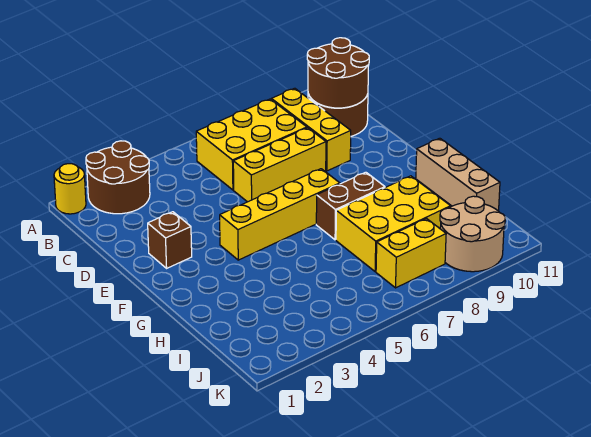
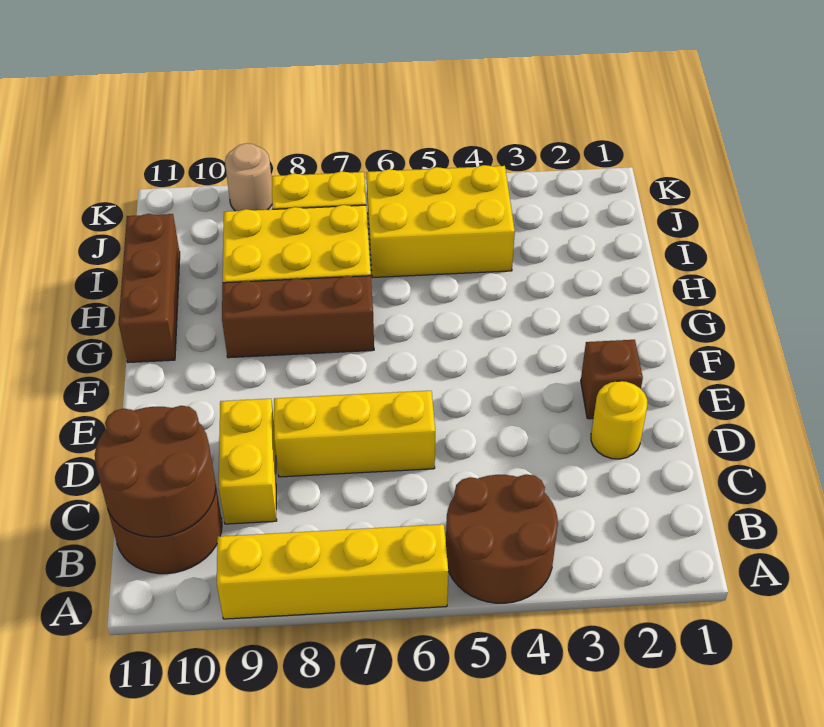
yellow 1x1 round brick [54,164,86,214] -> yellow 1x1 round brick moved to [591,381,647,459]
brown 2x2 round brick [86,141,150,214] -> brown 2x2 round brick moved to [446,474,558,603]
yellow 2x3 brick [196,99,307,190] -> yellow 2x3 brick moved to [366,165,515,278]
yellow 1x3 brick [271,88,351,171] -> yellow 1x2 brick [219,399,277,524]
yellow 1x4 brick [220,169,340,260] -> yellow 1x4 brick moved to [217,524,448,619]
brown 1x2 brick [316,172,385,240] -> brown 1x3 brick [222,276,374,358]
tan 1x3 brick [416,138,500,211] -> brown 1x3 brick [119,214,180,363]
tan 2x2 round brick [440,196,505,272] -> tan 1x1 round brick [225,143,272,211]

